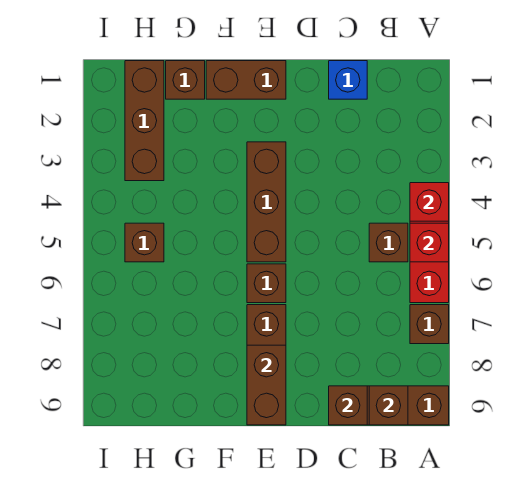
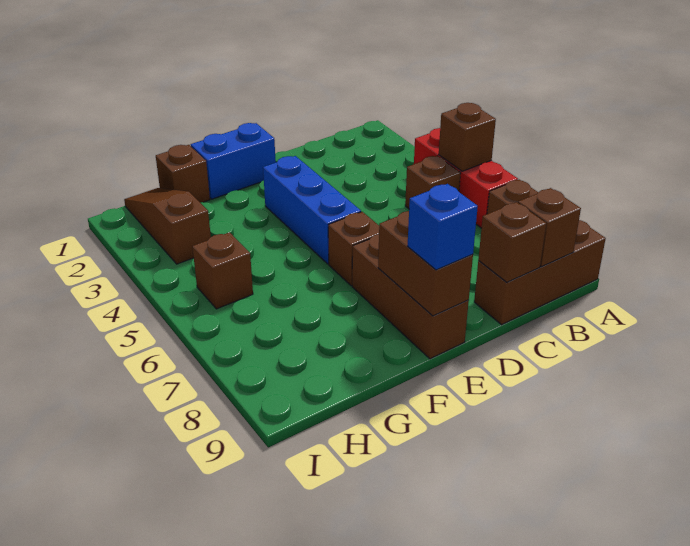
red 1x1 brick [410,183,449,221] -> none
red 1x1 brick [410,223,449,262] -> brown 1x1 brick [439,103,496,171]
blue 1x1 brick [329,61,367,99] -> blue 1x1 brick moved to [407,184,478,270]
brown 1x2 brick [206,61,286,99] -> blue 1x2 brick [191,123,276,199]
brown 1x3 brick [247,142,286,262] -> blue 1x3 brick [263,156,361,264]
brown 1x3 brick [125,61,164,181] -> brown 1x3 slope [124,188,211,264]

